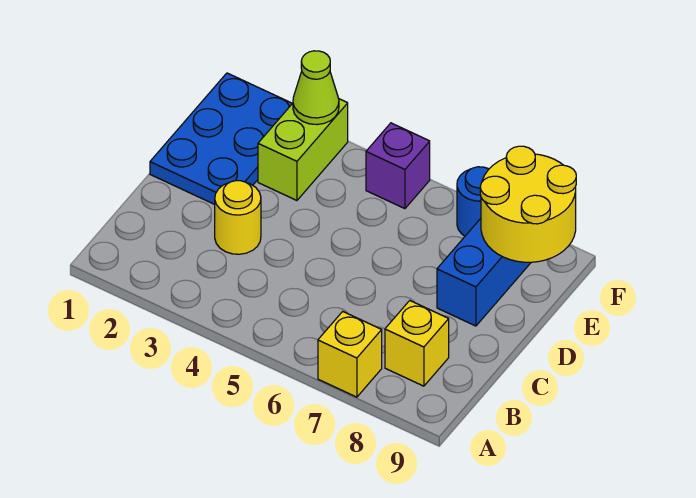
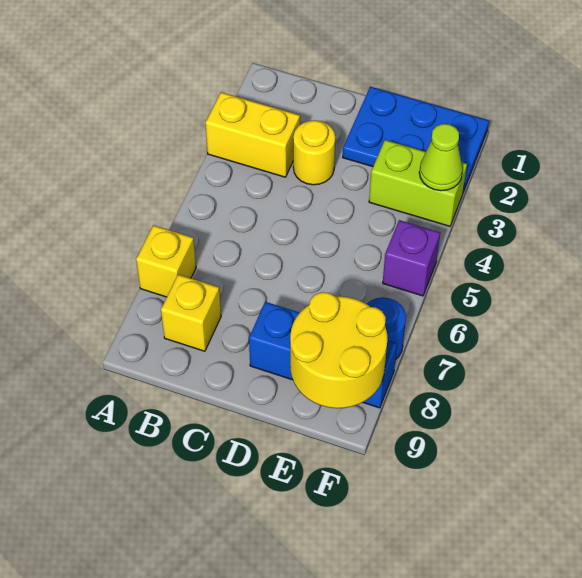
none -> yellow 1x2 brick [205,92,300,177]

